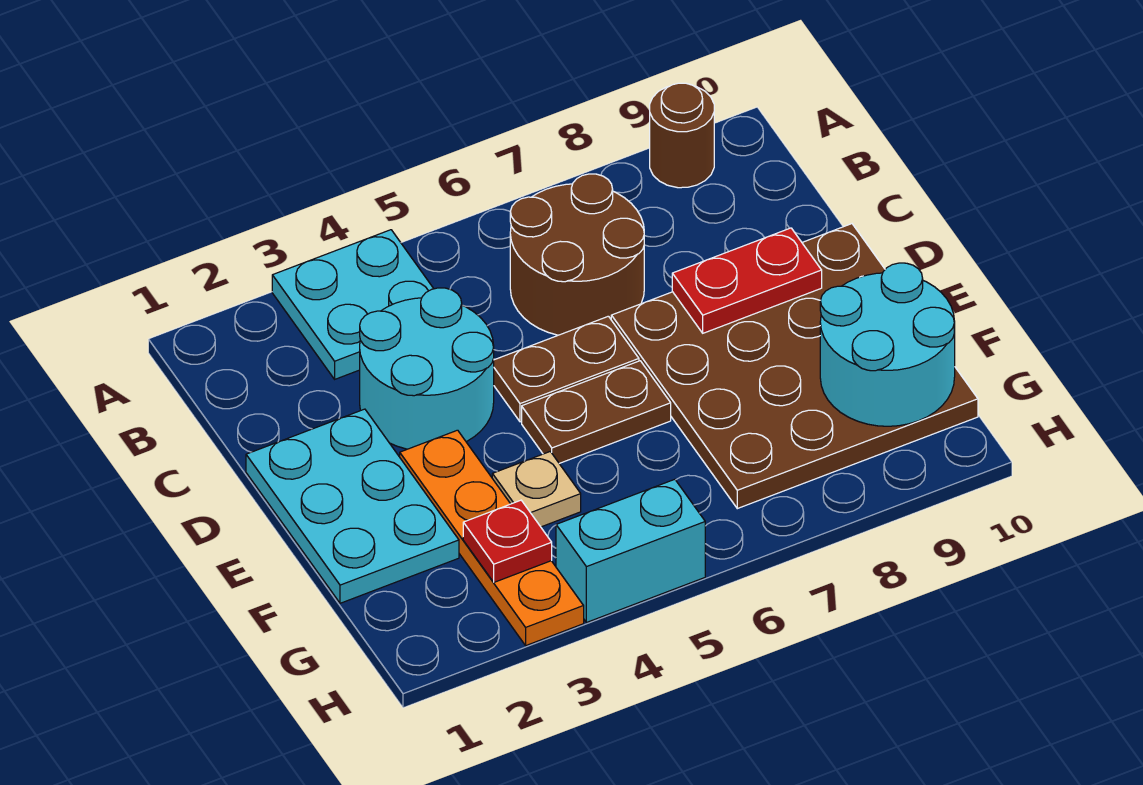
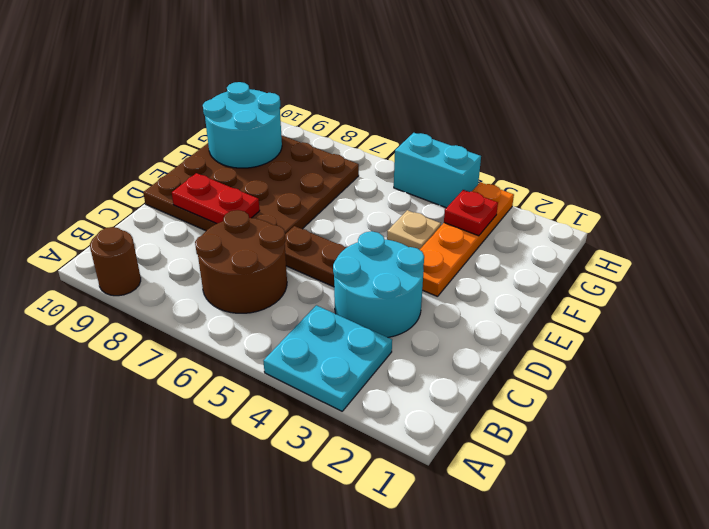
cyan 2x3 plate [246,409,459,603] -> none
brown 1x2 plate [522,361,671,463] -> none

